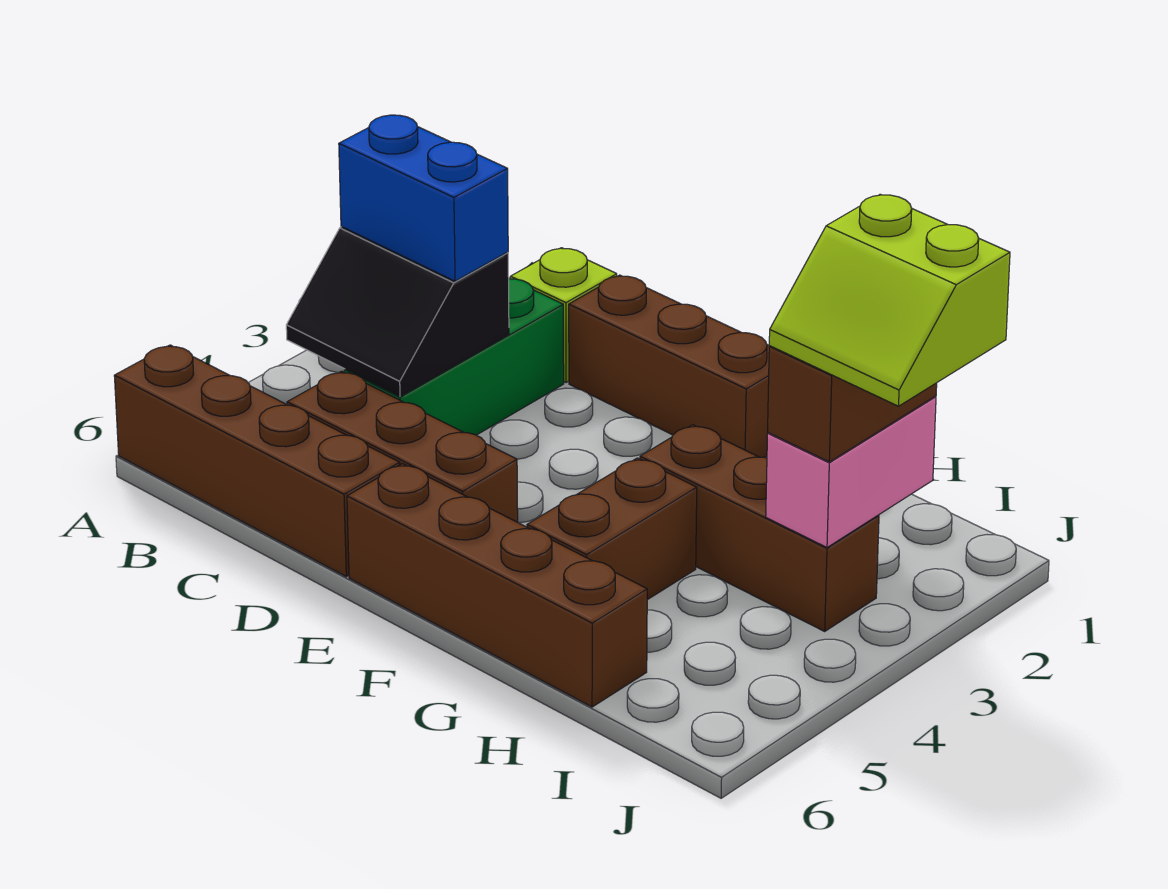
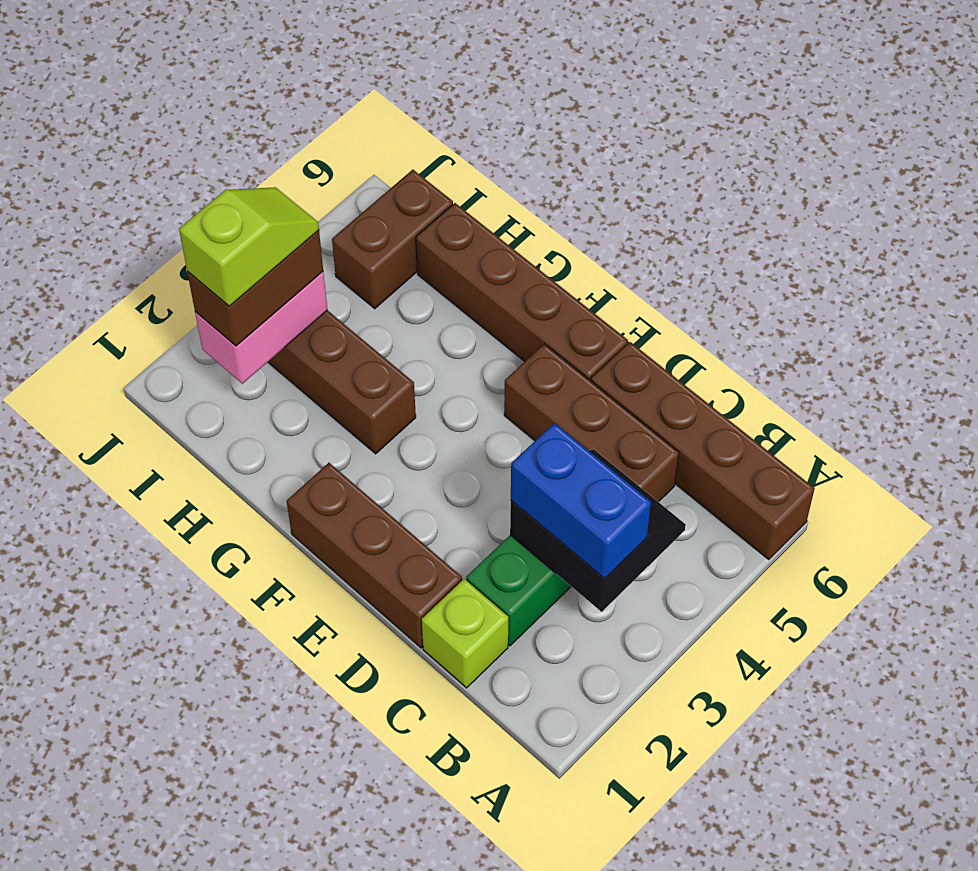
brown 1x2 brick [527,458,697,600] -> brown 1x2 brick moved to [332,170,453,309]
lime 2x2 slope [769,194,1010,406] -> lime 1x2 slope [179,187,319,306]

